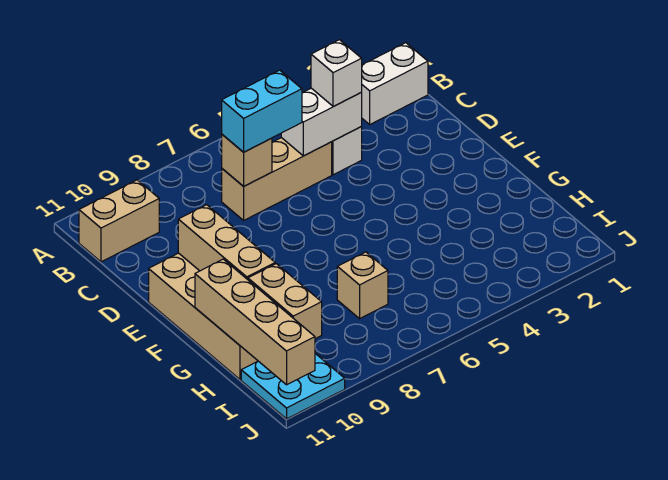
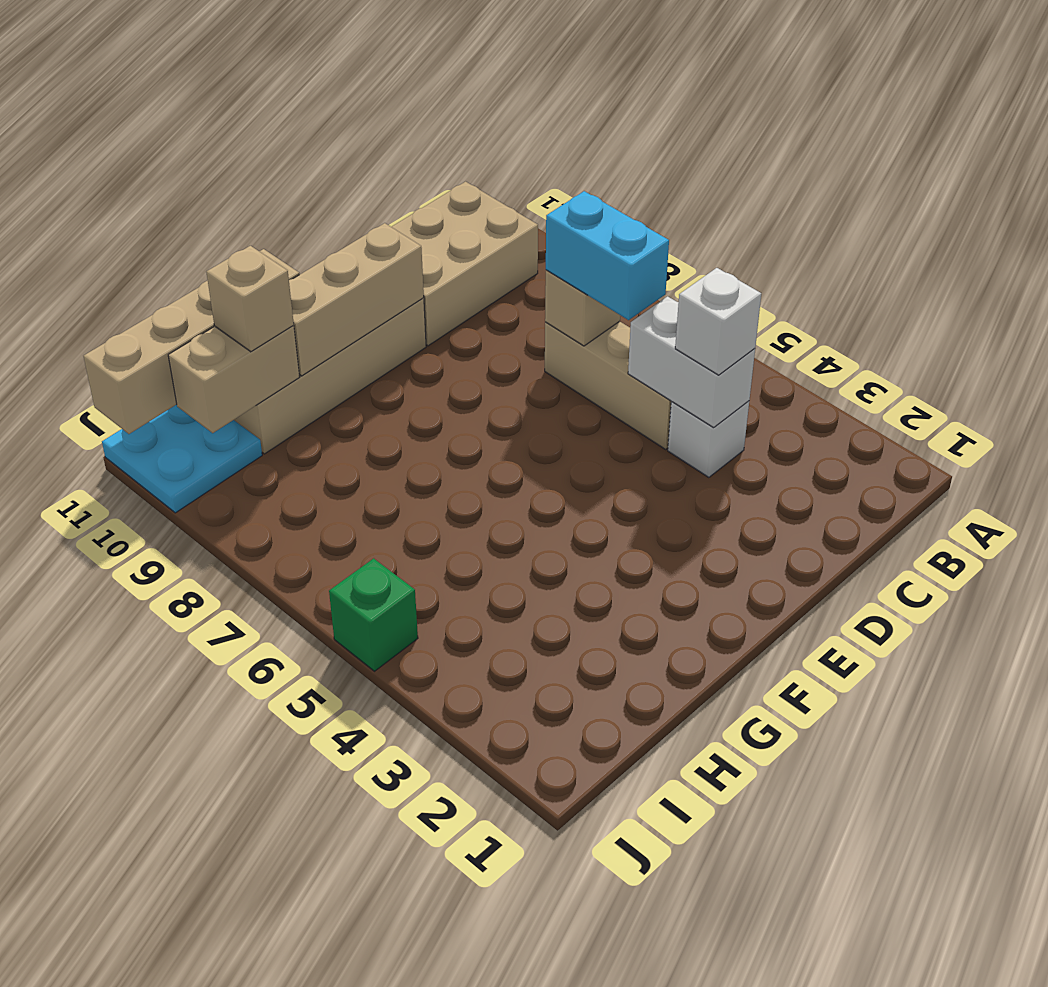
white 1x2 brick [361,43,428,124] -> none
tan 1x2 brick [79,180,159,262] -> tan 2x3 brick [392,182,538,346]
tan 1x1 brick [337,252,388,319] -> tan 1x1 brick moved to [206,246,294,352]
none -> green 1x1 brick [329,558,418,671]

